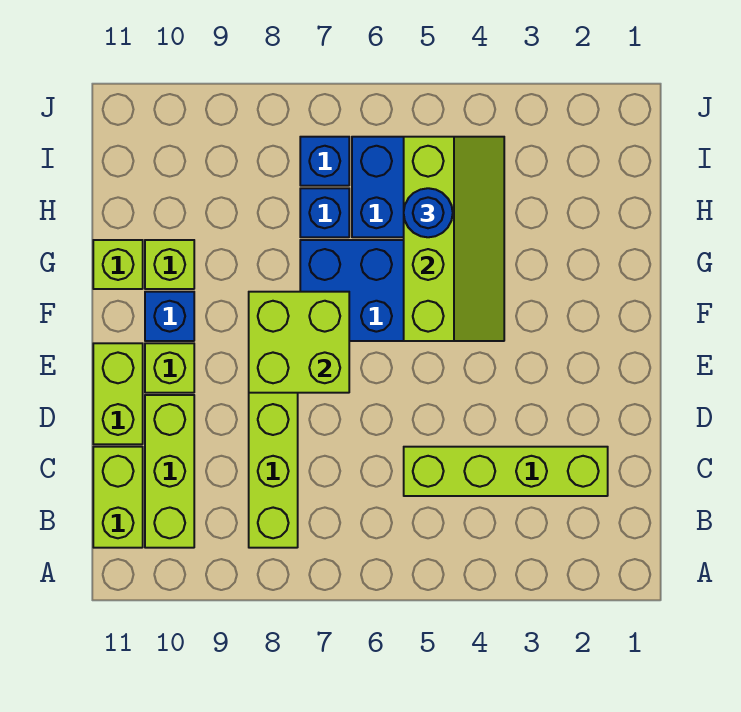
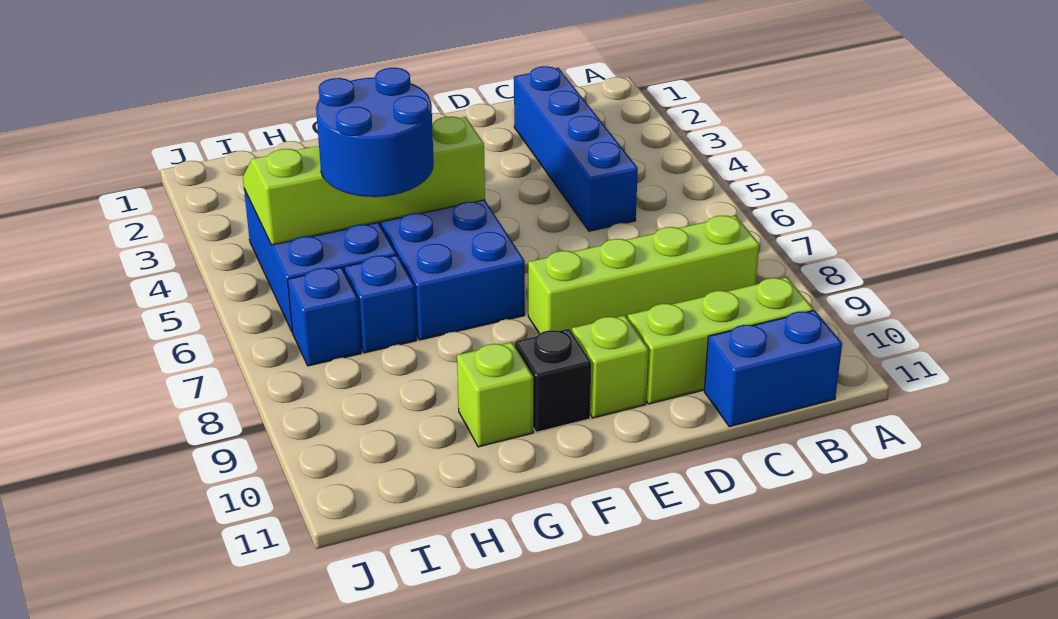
lime 1x2 brick [93,447,143,548] -> blue 1x2 brick [704,310,842,427]
lime 1x4 brick [404,447,608,496] -> blue 1x4 brick [514,66,638,231]
lime 1x2 brick [93,343,143,444] -> none
lime 2x2 brick [249,292,349,393] -> none
blue 1x1 brick [145,292,194,341] -> black 1x1 brick [515,329,591,432]
lime 1x1 brick [93,240,143,289] -> none
blue 1x1 round brick [404,188,453,237] -> blue 2x2 round brick [316,68,434,197]

